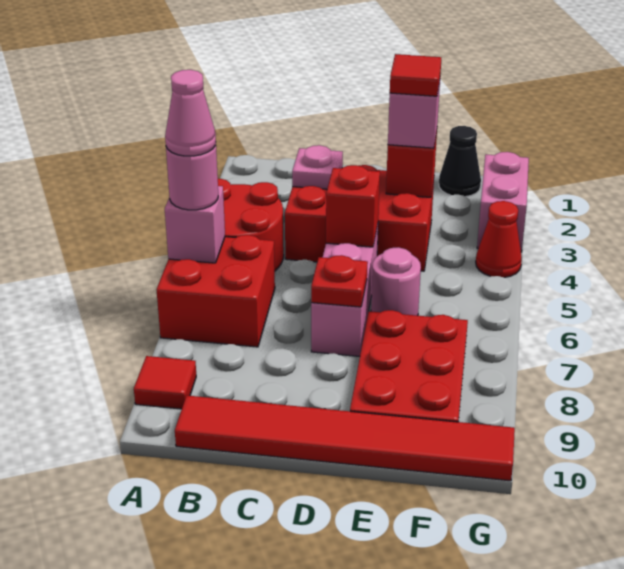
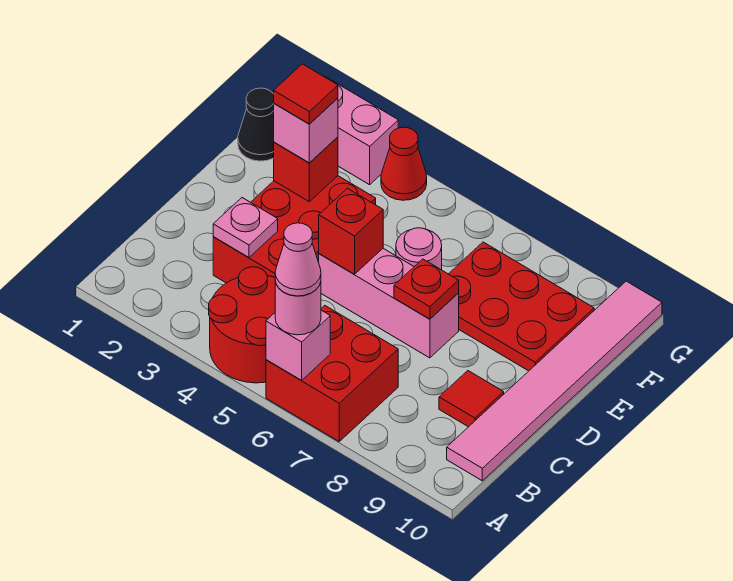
red 1x1 tile [134,356,196,409] -> red 1x1 tile moved to [439,371,504,427]
red 1x6 tile [175,395,515,481] -> pink 1x6 tile [447,281,662,481]

